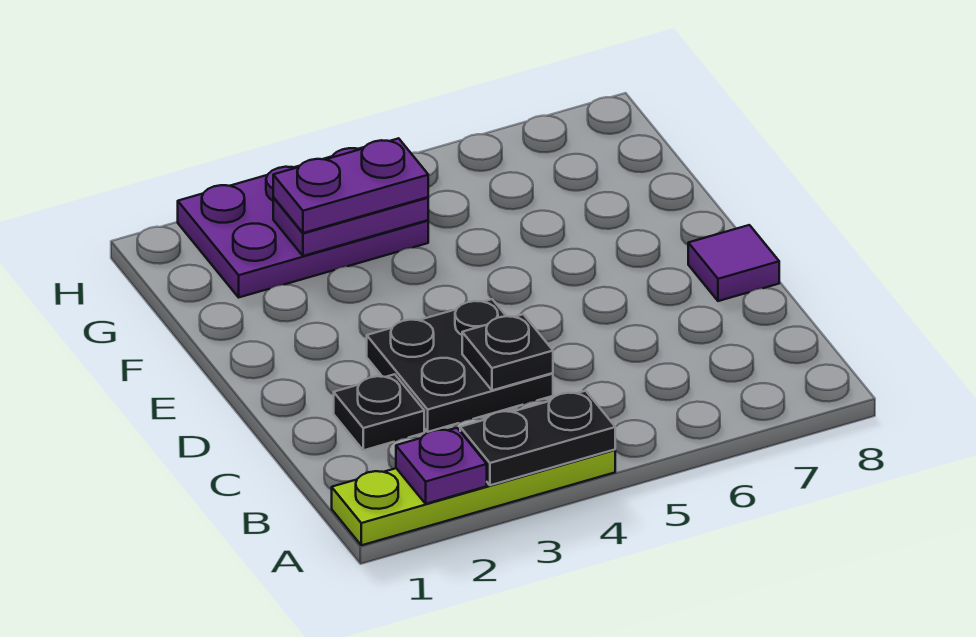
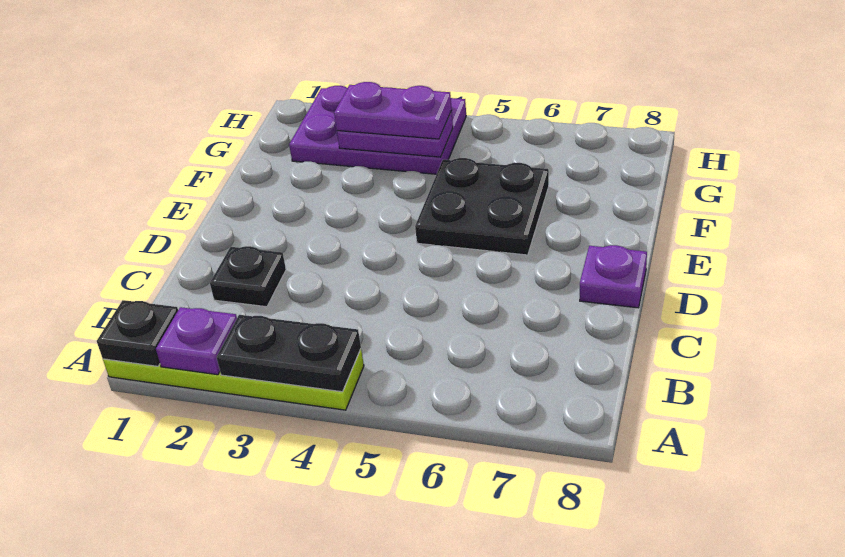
black 2x2 plate [367,299,553,432] -> black 2x2 plate moved to [415,158,549,255]
black 1x1 plate [462,314,553,390] -> black 1x1 plate moved to [97,300,178,366]
purple 1x1 tile [688,225,779,301] -> purple 1x1 plate [580,245,647,308]

